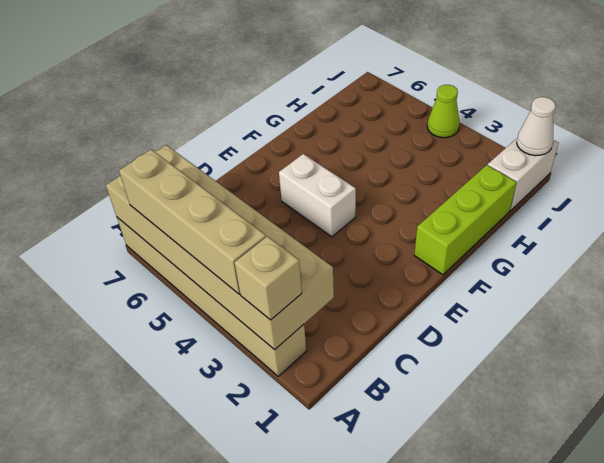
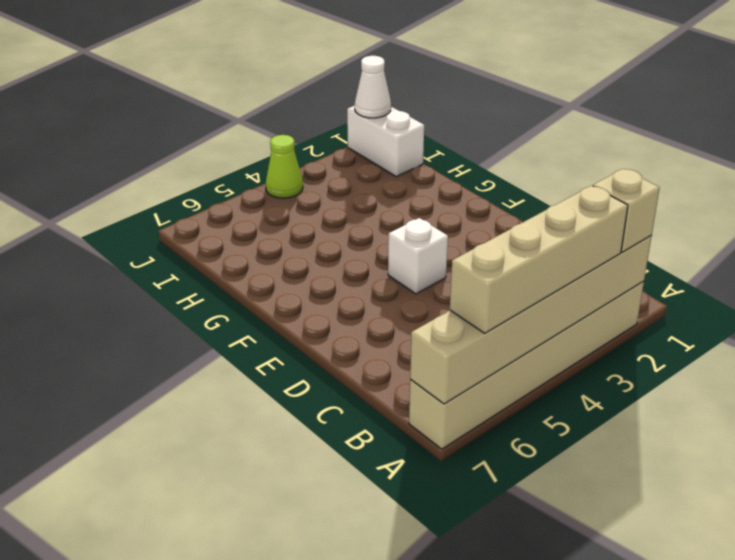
tan 2x6 brick [106,145,334,350] -> tan 1x6 brick [410,235,652,404]
white 1x2 brick [279,154,356,237] -> white 1x1 brick [388,218,448,294]
lime 1x3 brick [414,165,517,275] -> none

